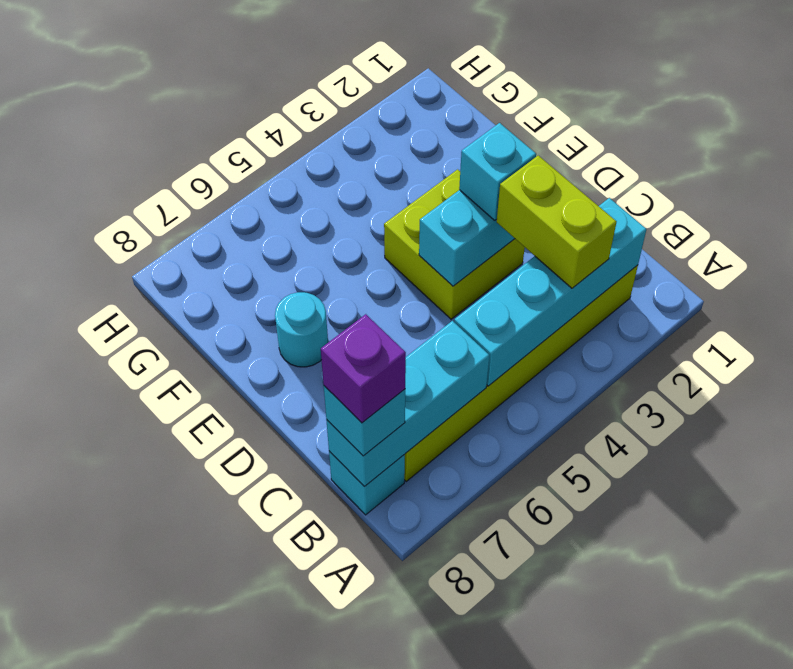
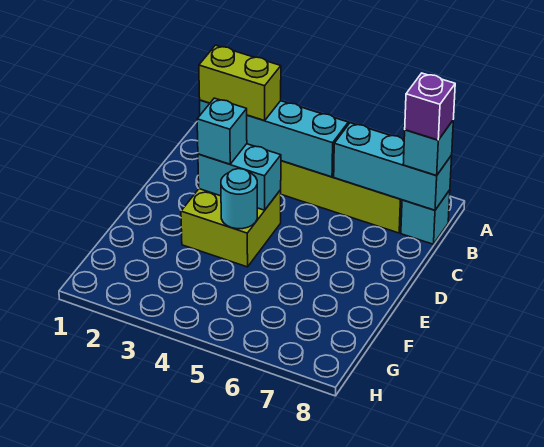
lime 1x2 brick [496,156,617,288] -> lime 1x2 brick turned to [199,45,281,121]
cyan 1x1 round brick [275,292,328,367] -> cyan 1x1 round brick moved to [221,169,257,229]

